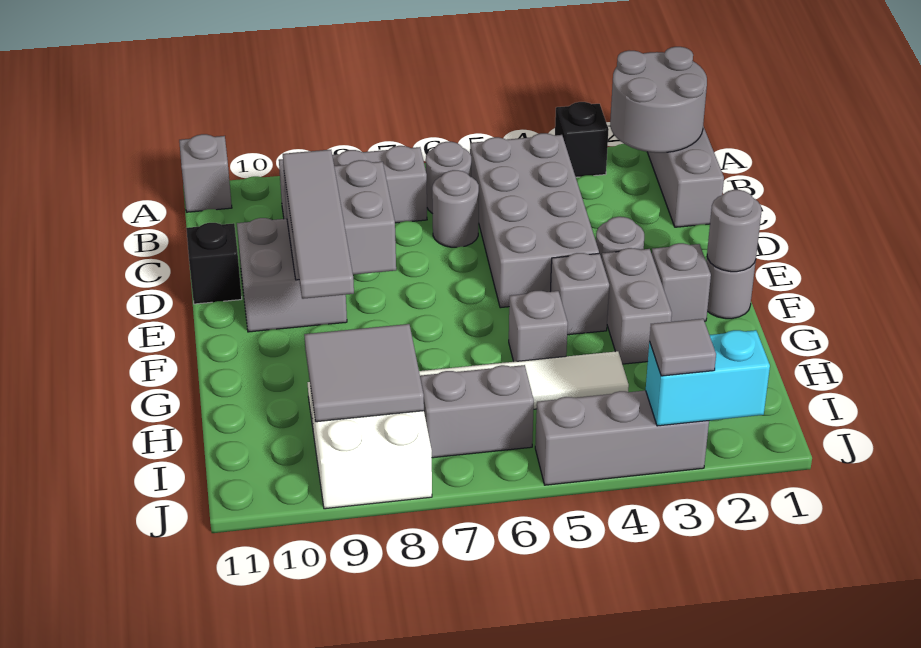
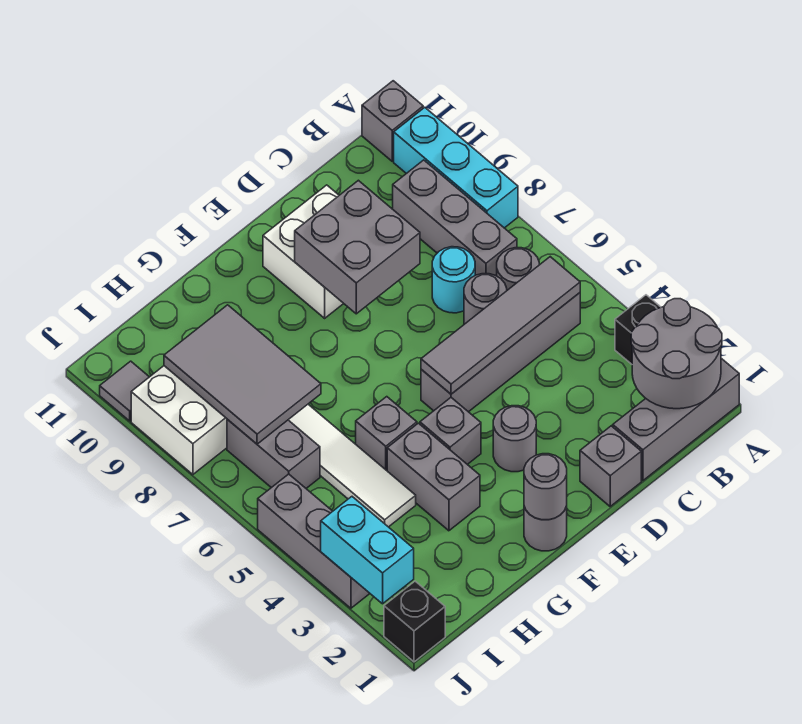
none -> cyan 1x3 brick [394,107,518,228]
grey 2x4 brick [470,133,599,308] -> grey 1x4 brick [421,293,580,412]
none -> cyan 1x1 round brick [432,247,475,313]
grey 2x2 brick [237,218,347,332] -> white 2x2 brick [263,185,344,318]
grey 1x4 tile [283,150,354,299] -> grey 1x4 tile moved to [421,257,580,394]
black 1x1 brick [186,223,242,304] -> black 1x1 brick moved to [384,581,445,662]
grey 1x1 brick [652,243,711,322] -> grey 1x1 brick moved to [580,426,641,506]
grey 1x2 brick [602,248,672,364] -> grey 1x2 brick turned to [387,423,480,531]
grey 2x2 tile [304,324,424,422] -> grey 2x3 tile [164,305,321,444]
grey 1x1 tile [650,319,716,376] -> grey 1x1 tile moved to [100,361,149,421]

